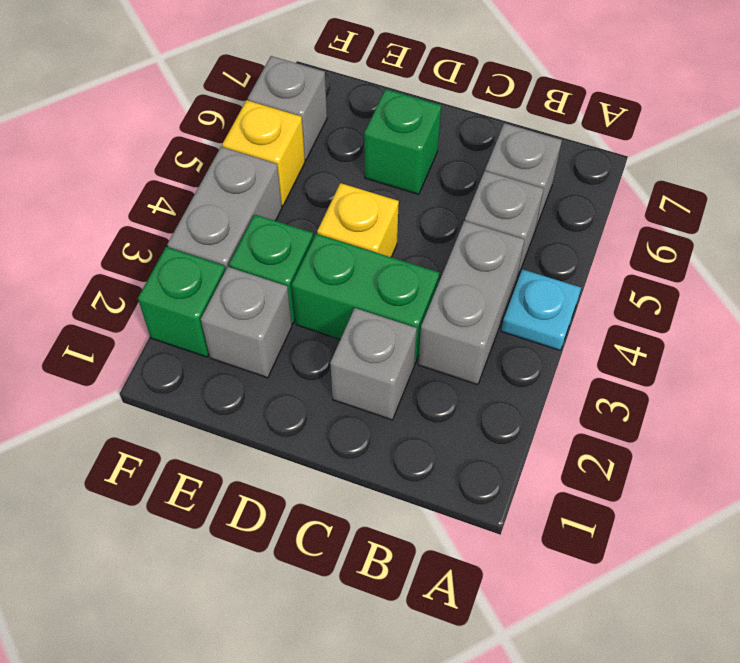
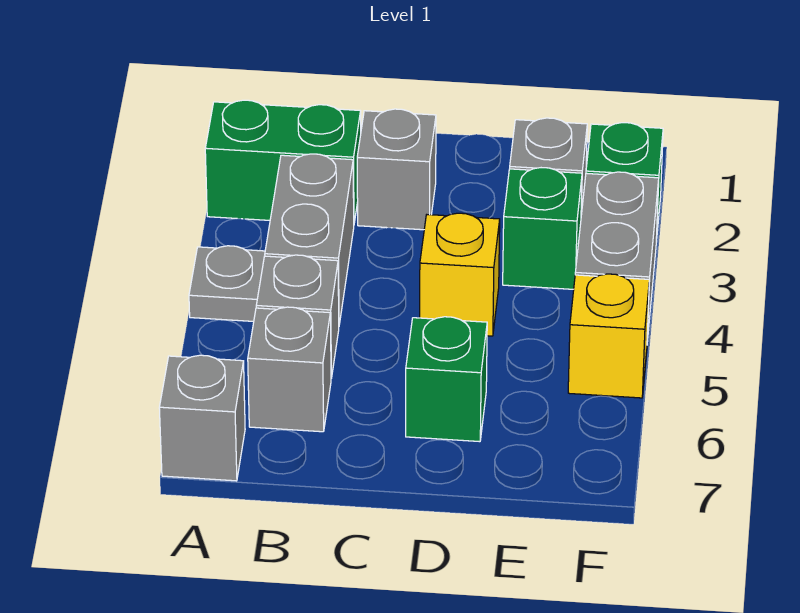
cyan 1x1 plate [501,269,581,351] -> grey 1x1 plate [189,246,265,321]
green 1x2 brick [292,234,439,364] -> green 1x2 brick moved to [205,100,361,223]
grey 1x1 brick [248,56,327,160] -> grey 1x1 brick moved to [159,355,245,481]

